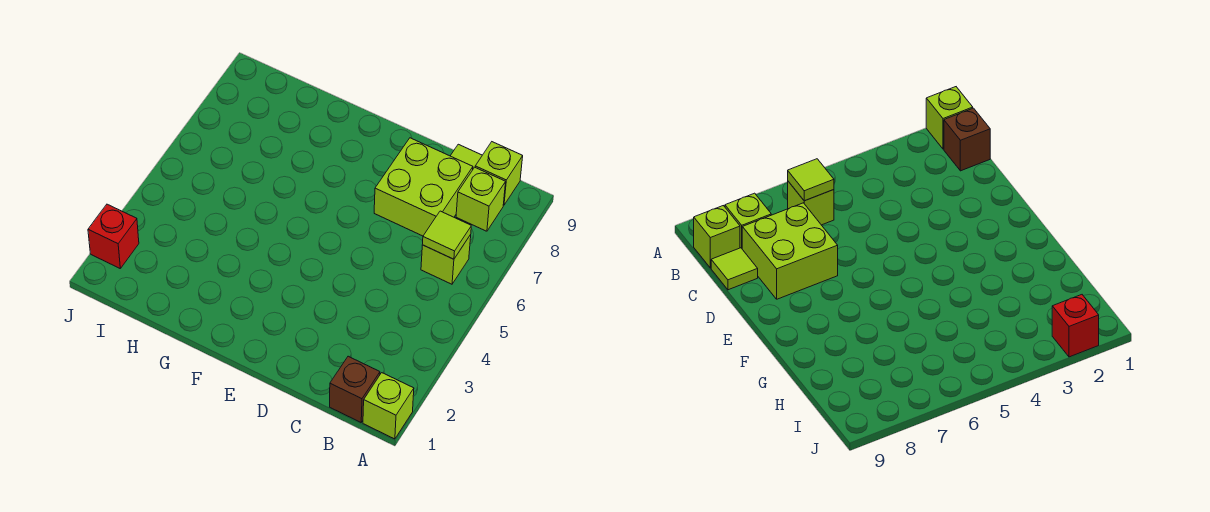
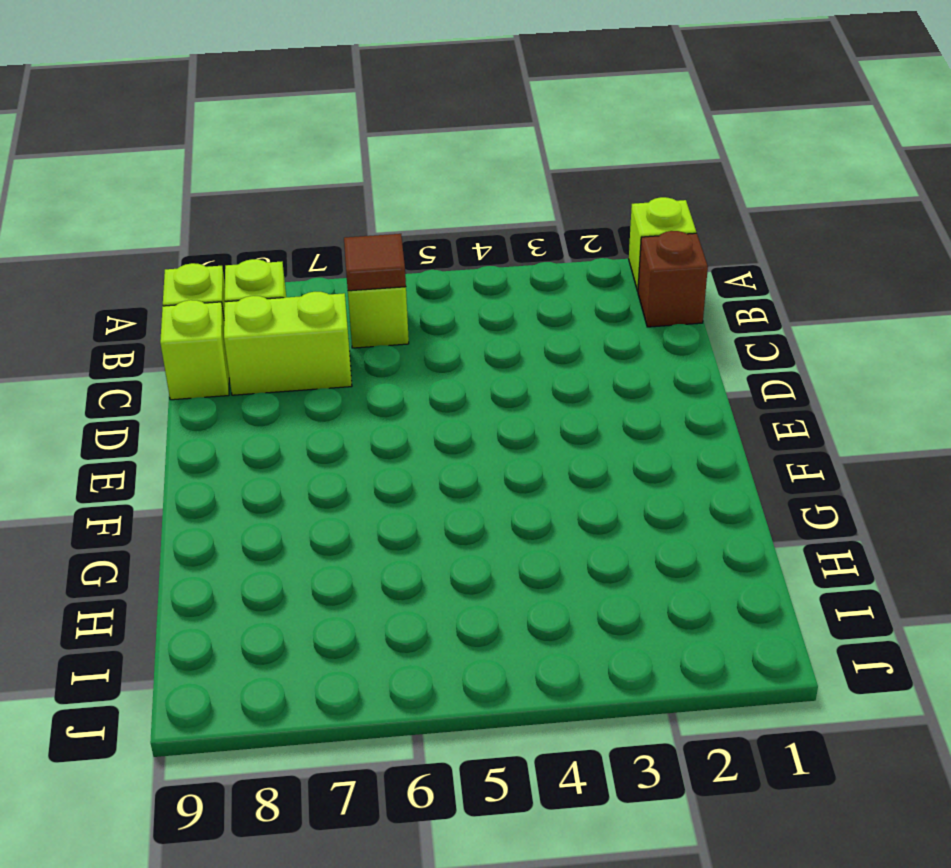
lime 1x1 tile [422,211,471,259] -> brown 1x1 tile [344,234,406,291]
lime 2x2 brick [374,138,473,236] -> lime 1x2 brick [224,292,352,395]
lime 1x1 tile [451,144,482,169] -> lime 1x1 brick [160,300,229,400]
red 1x1 brick [88,204,139,268] -> none

